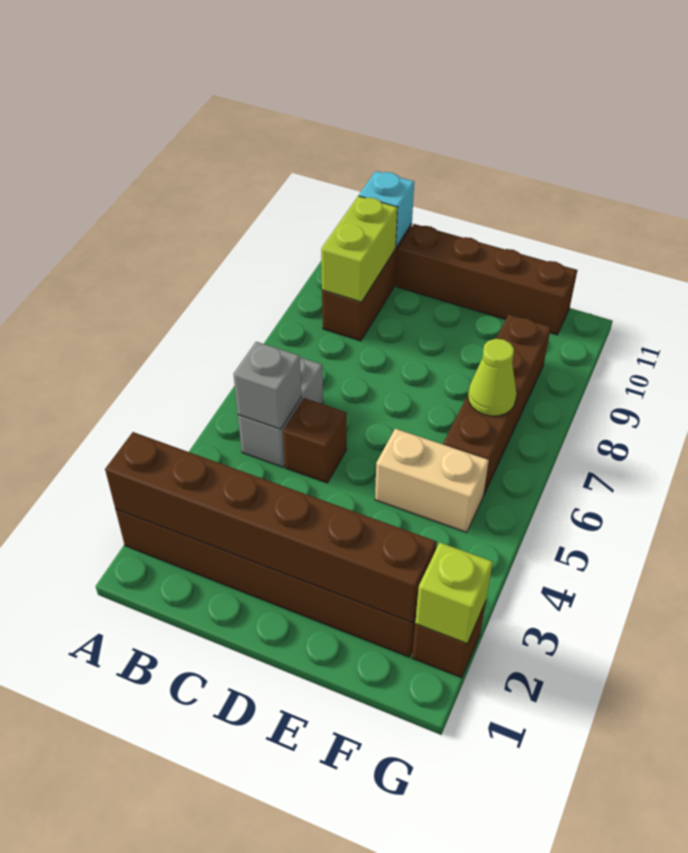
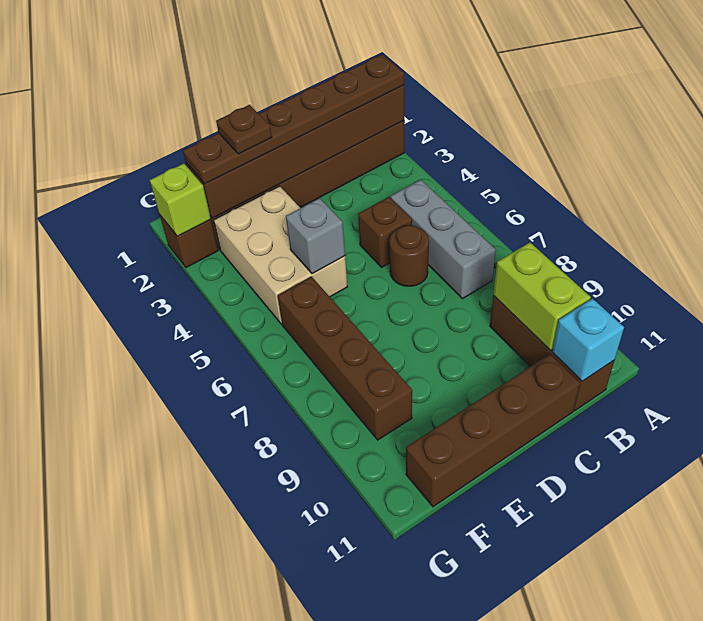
none -> brown 1x6 plate [183,54,404,184]
grey 1x2 brick [238,357,323,467] -> grey 1x3 brick [391,180,496,299]
grey 1x1 brick [233,342,301,429] -> grey 1x1 brick moved to [286,198,345,274]
none -> brown 1x1 round brick [390,225,429,286]
none -> brown 1x1 plate [216,105,272,154]
tan 1x2 brick [375,429,489,533] -> tan 2x3 brick [214,186,347,324]
lime 1x1 cone [468,339,516,416] -> none

